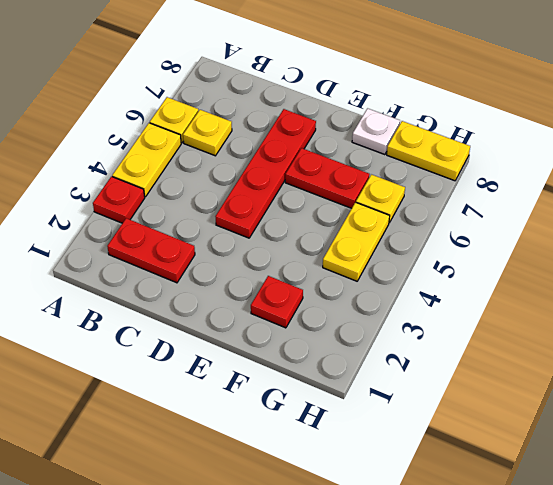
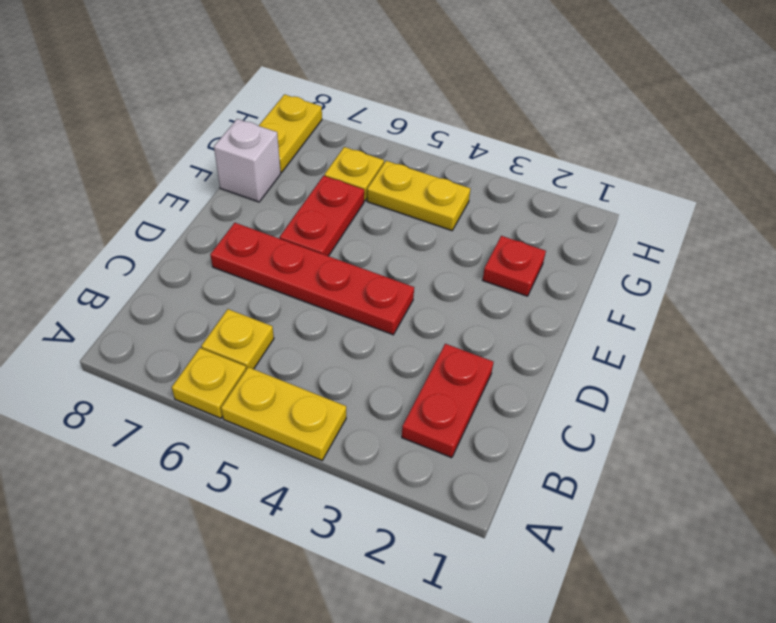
red 1x1 plate [93,176,145,223] -> none
white 1x1 plate [352,108,400,155] -> white 1x1 brick [214,119,281,202]

